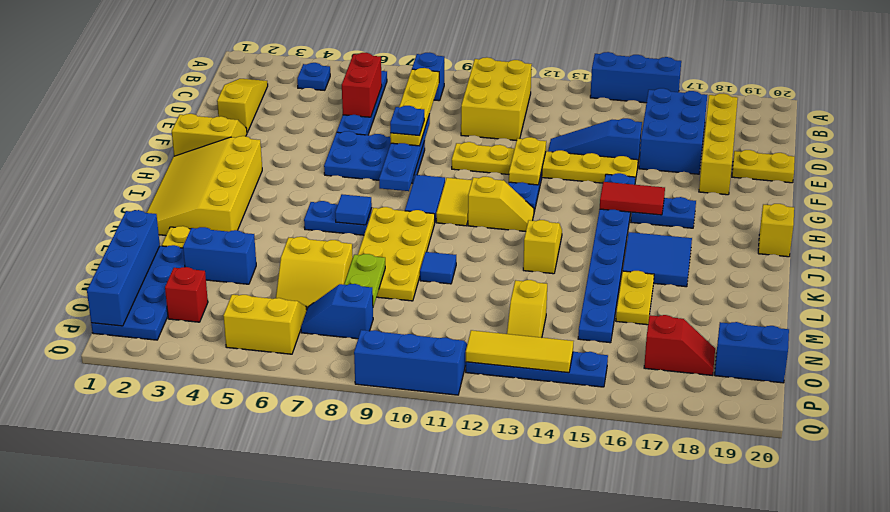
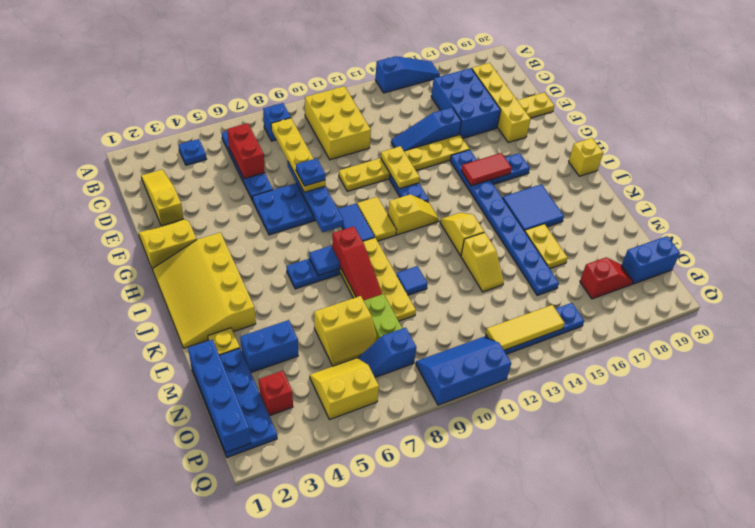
blue 1x3 brick [590,52,681,103] -> blue 1x3 slope [375,56,440,93]
none -> red 1x3 slope [332,226,382,301]
yellow 1x2 slope [507,280,547,338] -> yellow 1x2 slope moved to [461,233,504,292]

